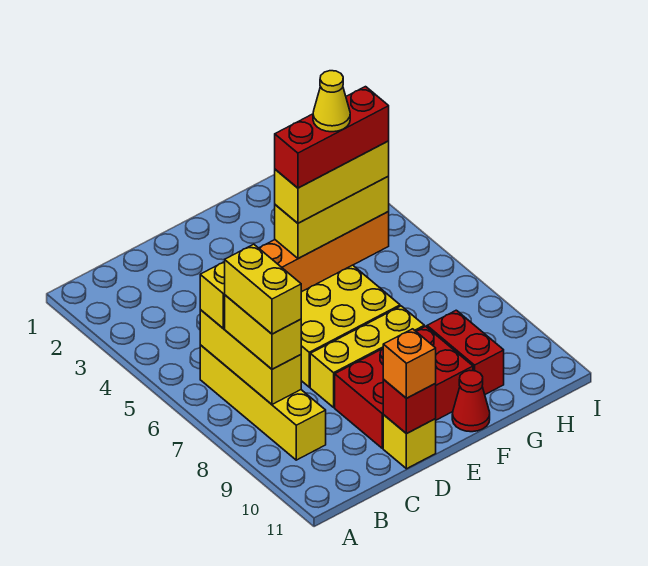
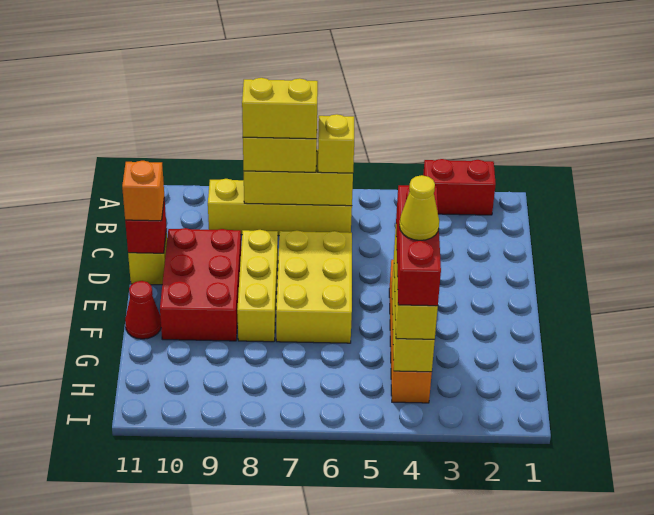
red 1x2 brick [427,310,504,394] -> red 1x2 brick moved to [423,159,496,215]

